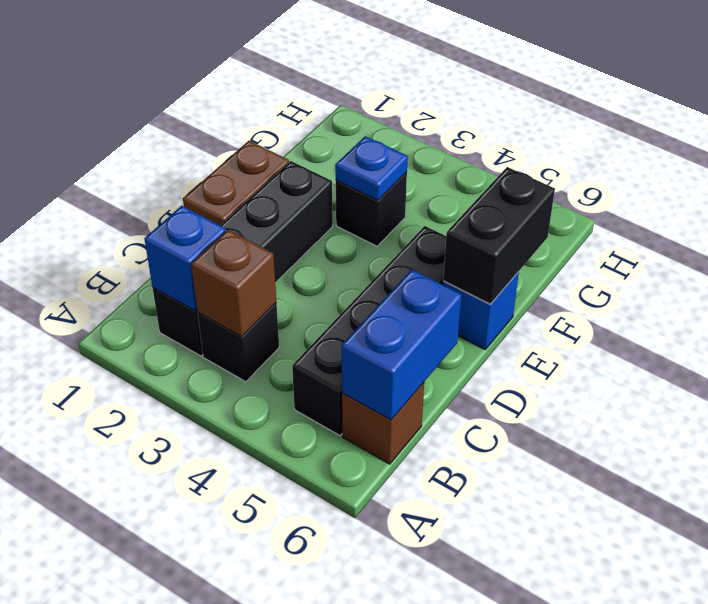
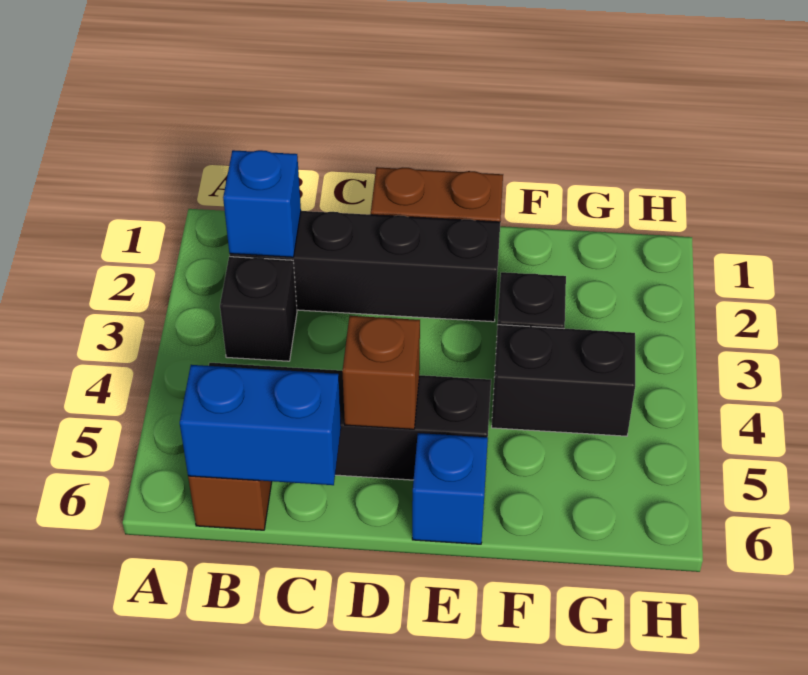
brown 1x1 brick [191,230,276,336] -> brown 1x1 brick moved to [342,316,420,429]
black 1x2 brick [443,167,555,304] -> black 1x2 brick moved to [492,325,635,436]
blue 1x1 plate [335,136,408,200] -> none

